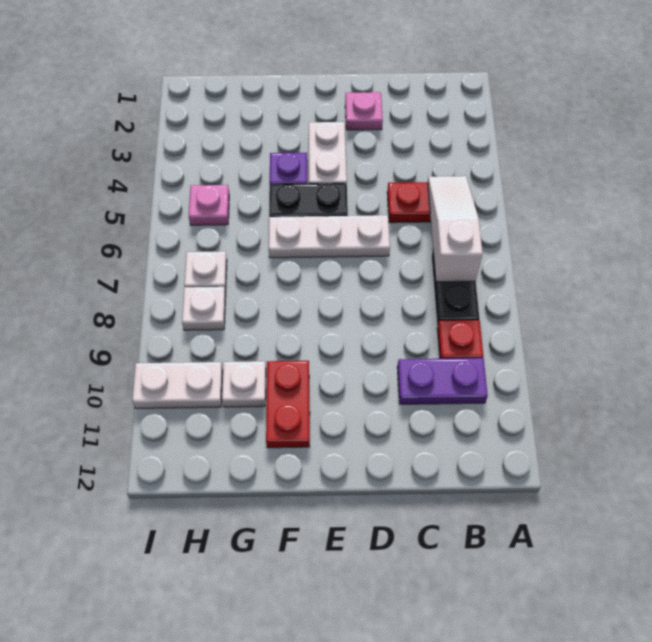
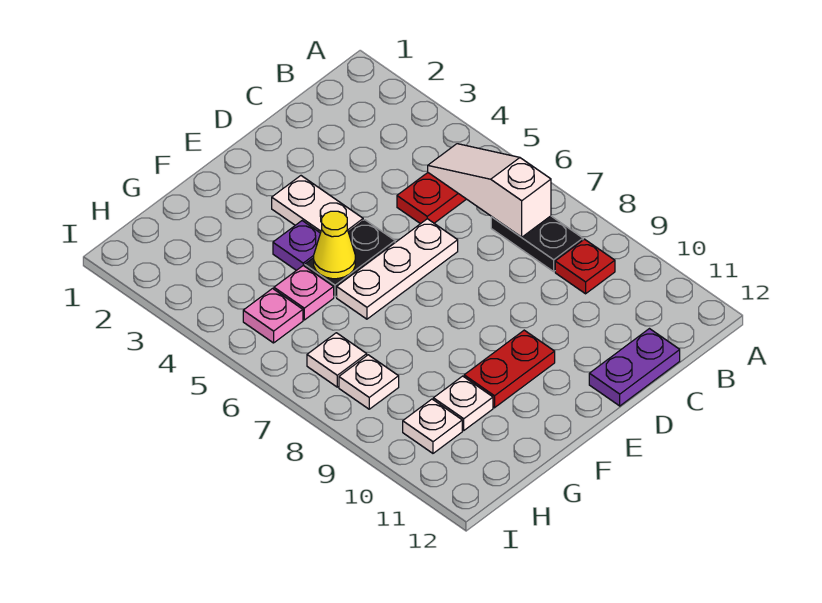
purple 1x2 plate [397,358,488,404] -> purple 1x2 plate moved to [589,329,680,406]
pink 1x1 plate [345,92,383,130] -> pink 1x1 plate moved to [274,266,334,320]
none -> yellow 1x1 cone [314,211,355,279]
red 1x2 plate [266,361,310,448] -> red 1x2 plate turned to [464,330,555,408]
white 1x2 plate [132,362,223,408] -> white 1x1 plate [403,399,462,453]

